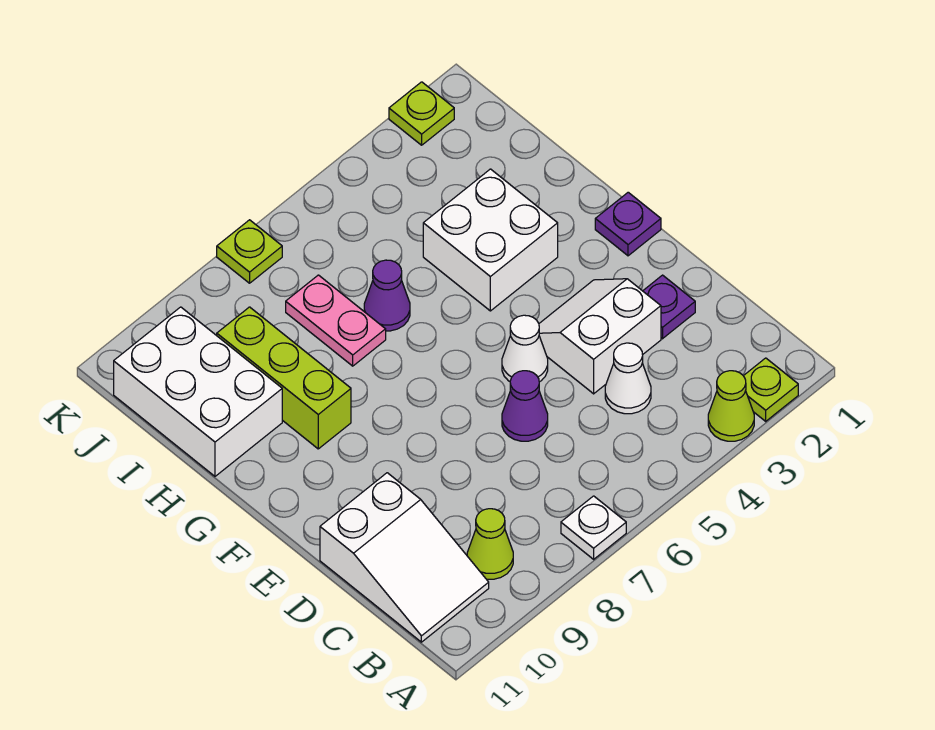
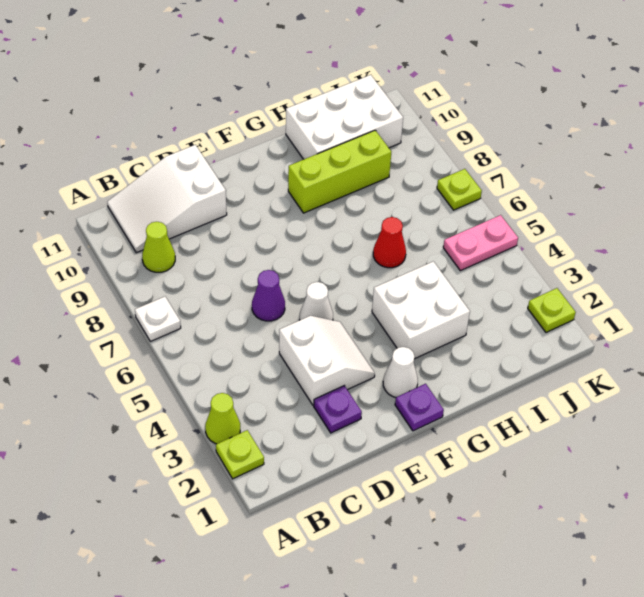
white 1x1 cone [605,343,651,414] -> white 1x1 cone moved to [383,347,418,397]
purple 1x1 cone [364,260,410,331] -> red 1x1 cone [373,217,406,268]
pink 1x2 plate [286,275,386,366] -> pink 1x2 plate moved to [443,215,518,271]

